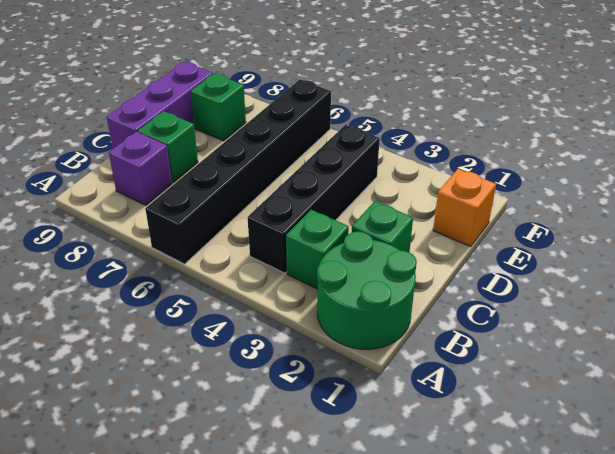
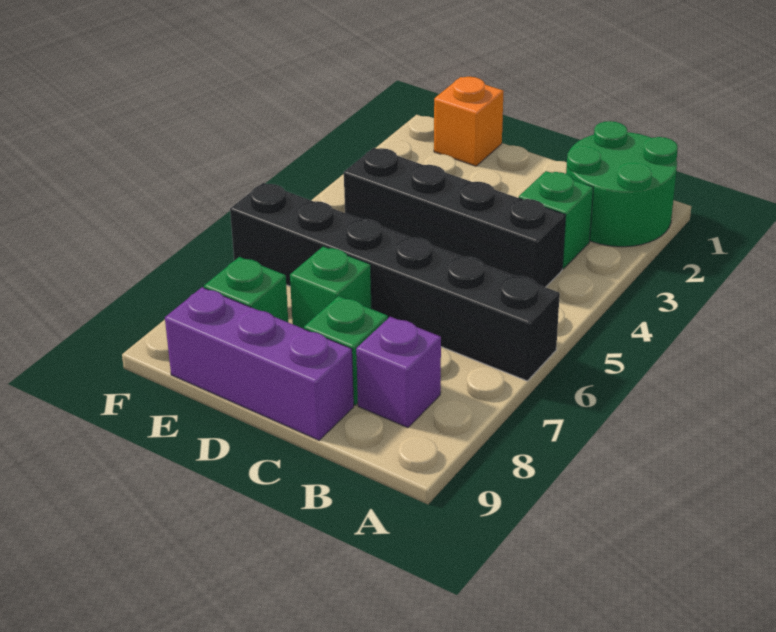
green 1x1 brick [352,201,413,252] -> green 1x1 brick moved to [290,246,371,329]

